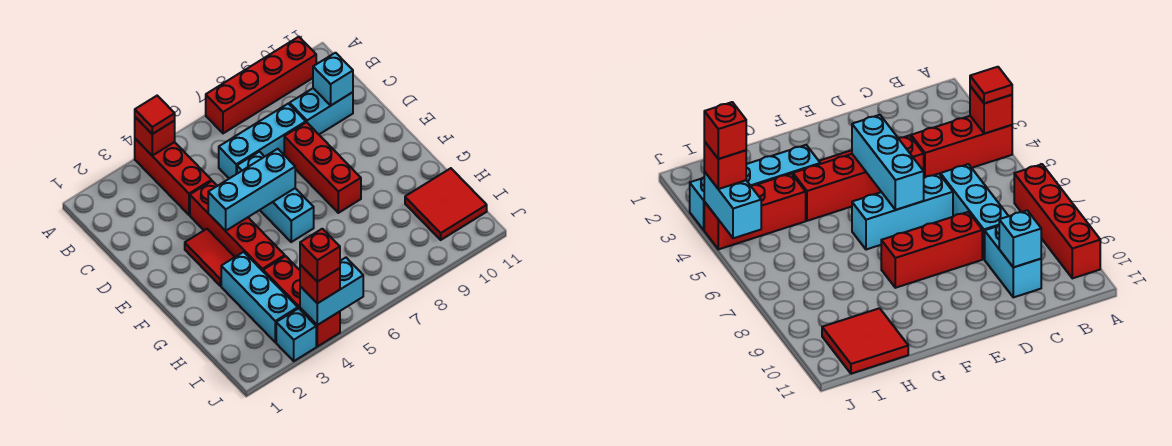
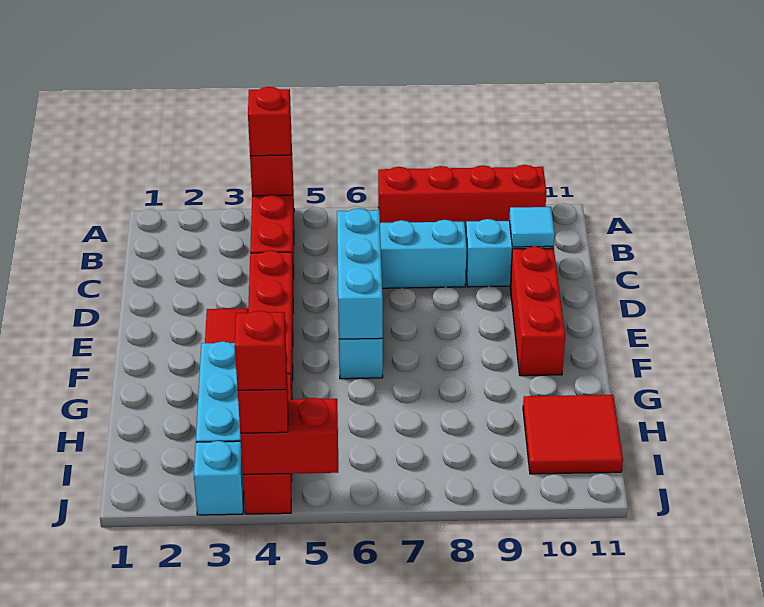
red 1x1 tile [135,96,175,134] -> red 1x1 brick [248,87,291,156]
cyan 1x1 brick [313,53,353,105] -> cyan 1x1 tile [509,207,555,247]
red 1x3 brick [284,122,361,213] -> red 1x3 brick moved to [510,246,565,376]
cyan 1x3 brick [208,149,295,231] -> cyan 1x3 brick turned to [337,208,383,339]
cyan 1x2 brick [300,258,363,325] -> red 1x2 brick [240,398,338,474]

